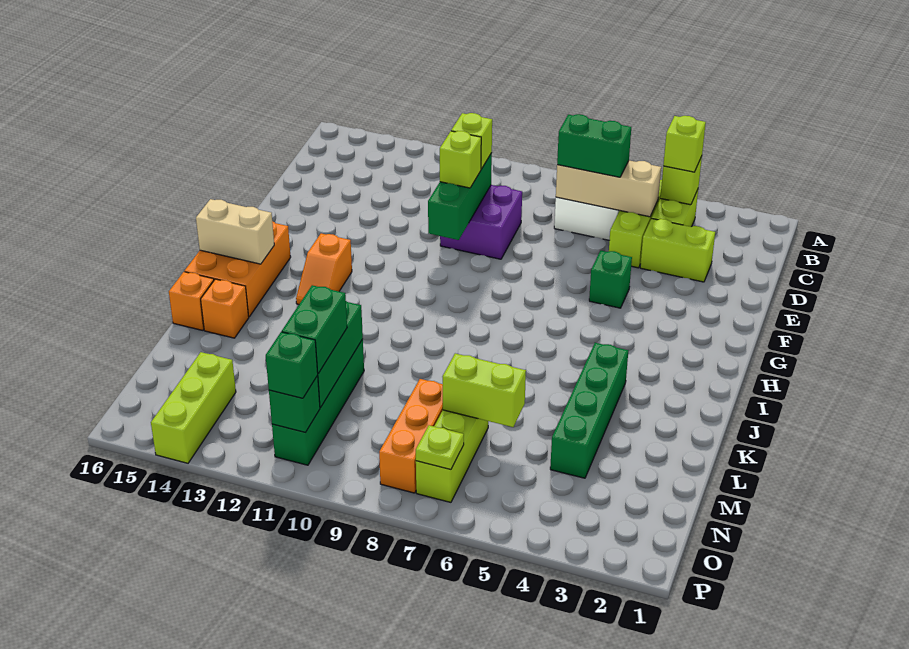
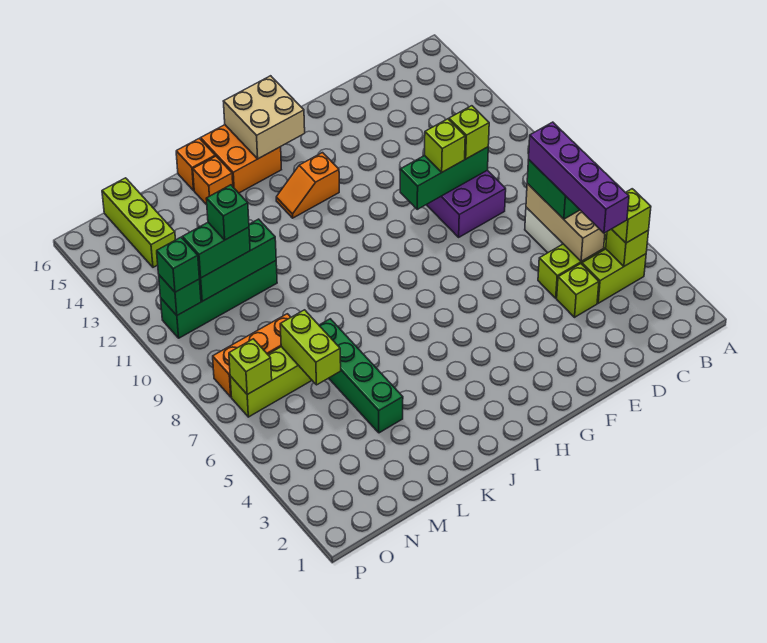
none -> purple 1x4 brick [529,122,629,233]
lime 1x2 brick [640,218,715,282] -> lime 1x1 brick [557,264,599,317]
green 1x1 brick [589,251,632,308] -> green 1x1 brick moved to [206,185,249,240]
orange 2x3 brick [185,221,291,317] -> orange 2x2 brick [201,125,281,193]
tan 1x2 brick [196,199,274,264] -> tan 2x2 brick [223,76,305,159]
green 1x4 brick [550,343,628,478] -> green 1x4 brick turned to [319,319,403,433]
lime 1x3 brick [151,352,236,463] -> lime 1x3 brick turned to [102,178,175,267]
lime 1x1 plate [416,425,464,470] -> lime 1x1 brick [229,339,272,394]

